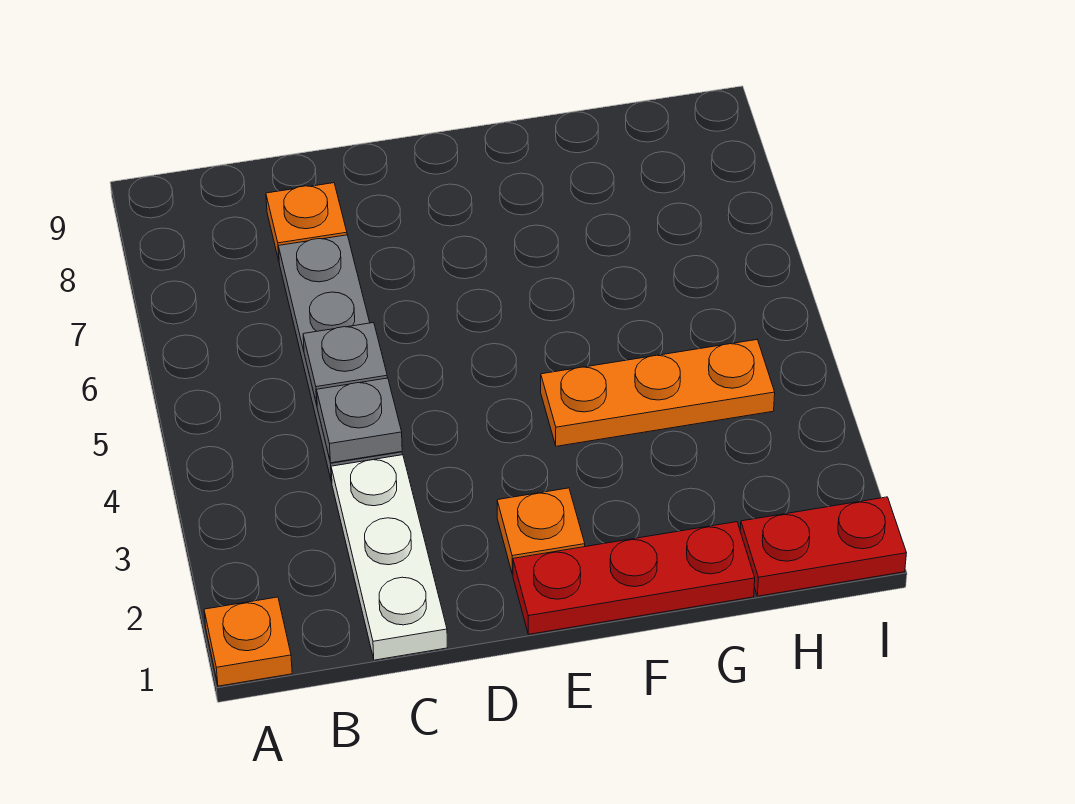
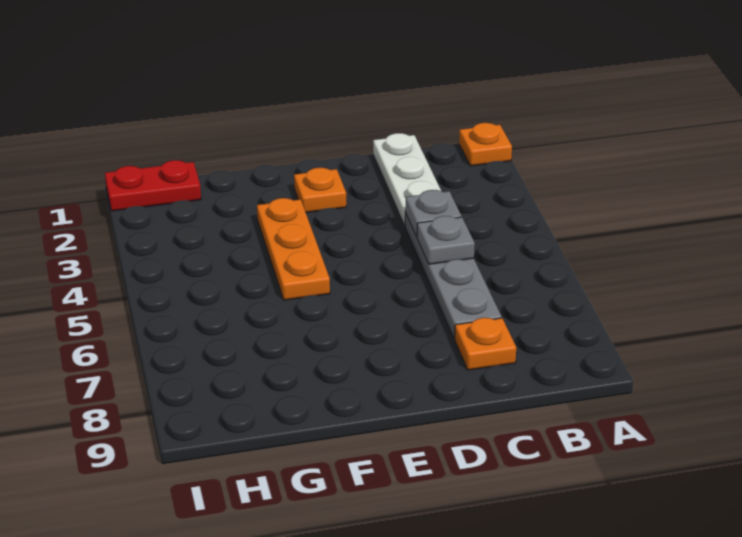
red 1x3 plate [513,522,755,634] -> none
orange 1x3 plate [541,340,775,446] -> orange 1x3 plate turned to [257,198,330,300]

